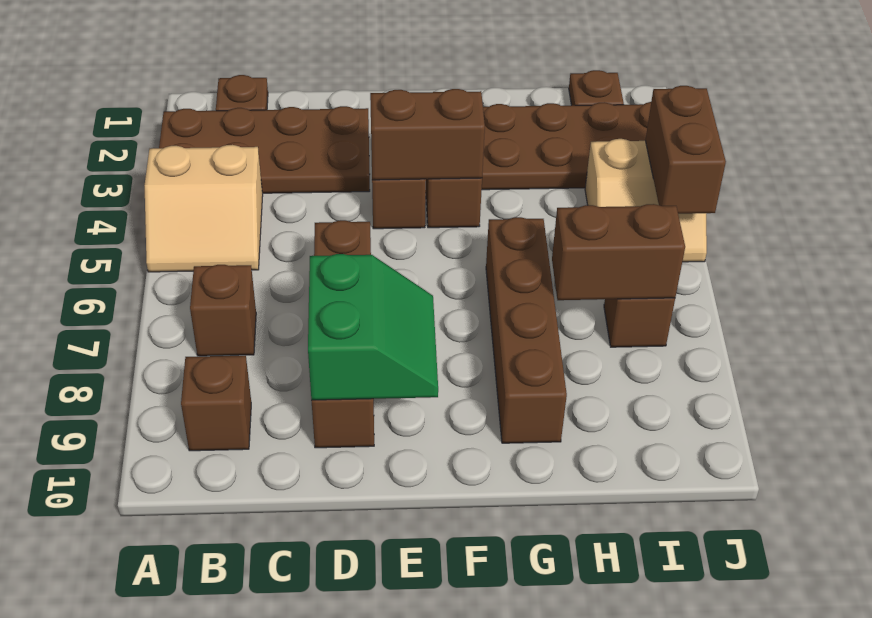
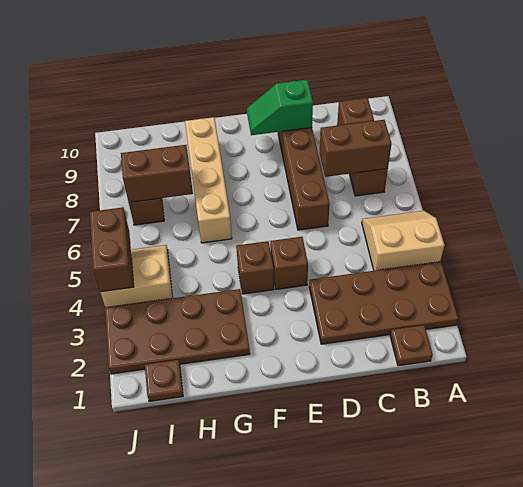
green 2x2 slope [308,254,438,400] -> green 1x2 slope [247,80,313,135]
brown 1x2 brick [370,89,485,180] -> brown 1x2 brick moved to [320,120,392,177]
brown 1x4 brick [486,217,567,443] -> tan 1x4 brick [185,117,232,243]

